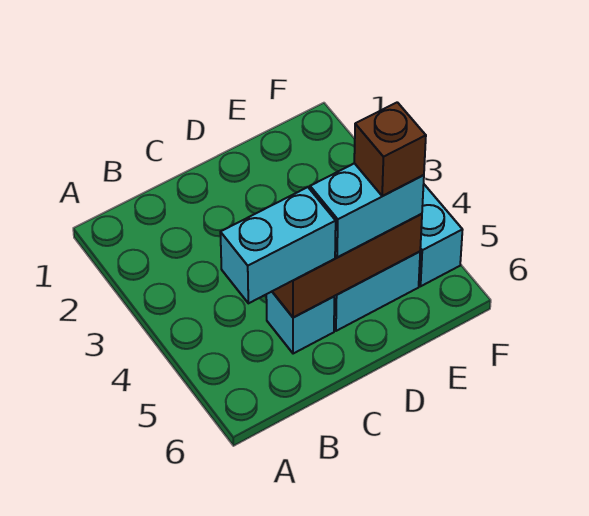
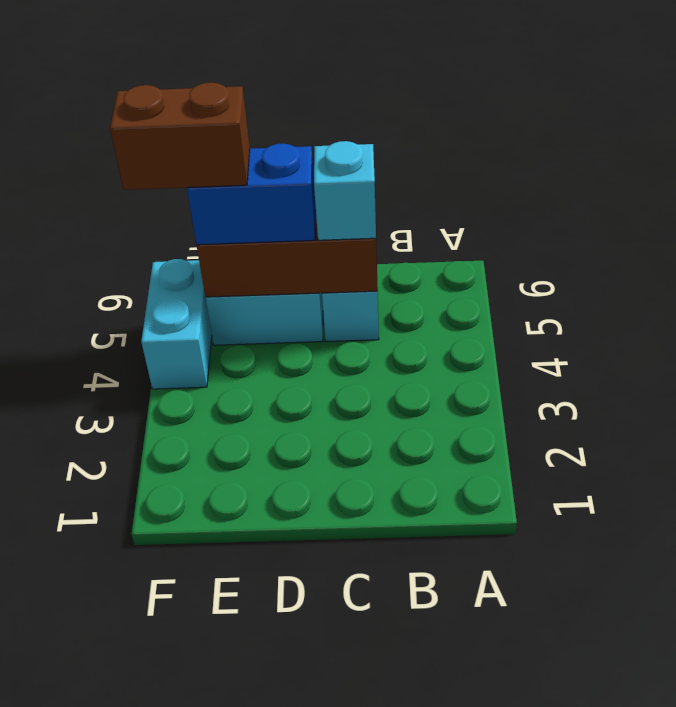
cyan 1x2 brick [220,187,336,303] -> cyan 1x1 brick [314,141,376,240]
cyan 1x2 brick [310,163,424,257] -> blue 1x2 brick [187,143,316,245]
brown 1x1 brick [354,102,426,196] -> brown 1x2 brick [110,82,250,190]

